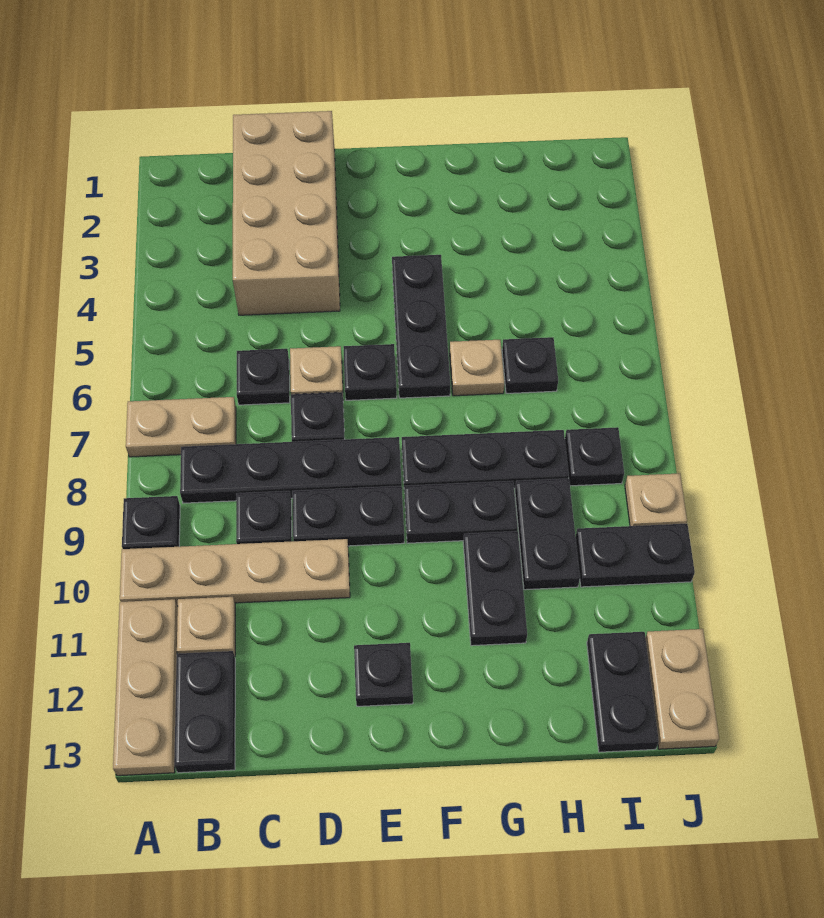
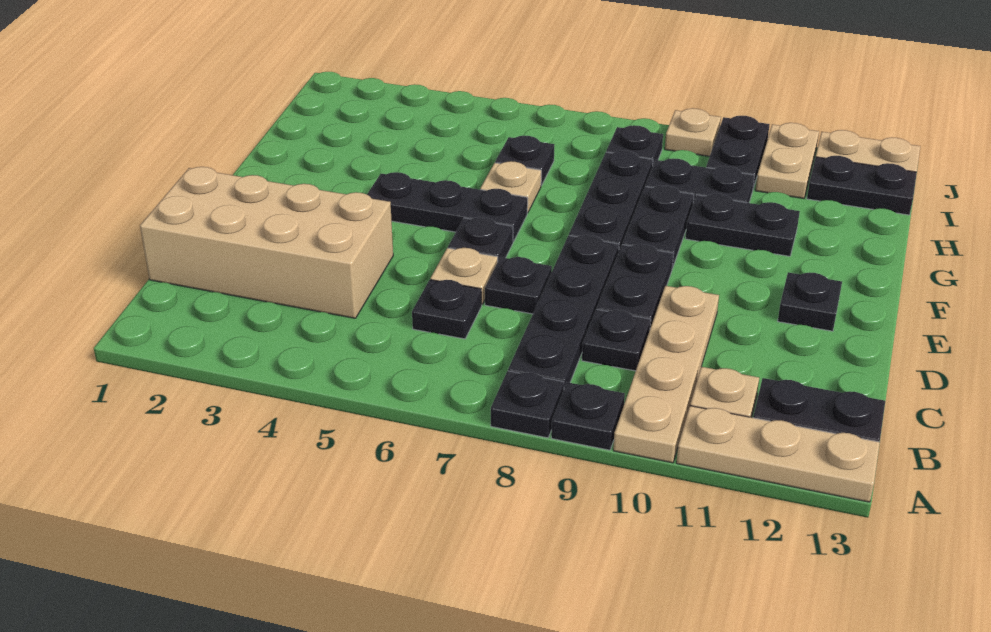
tan 1x2 plate [126,397,236,457] -> tan 1x2 plate moved to [755,123,819,199]
none -> black 1x1 plate [491,371,564,438]

